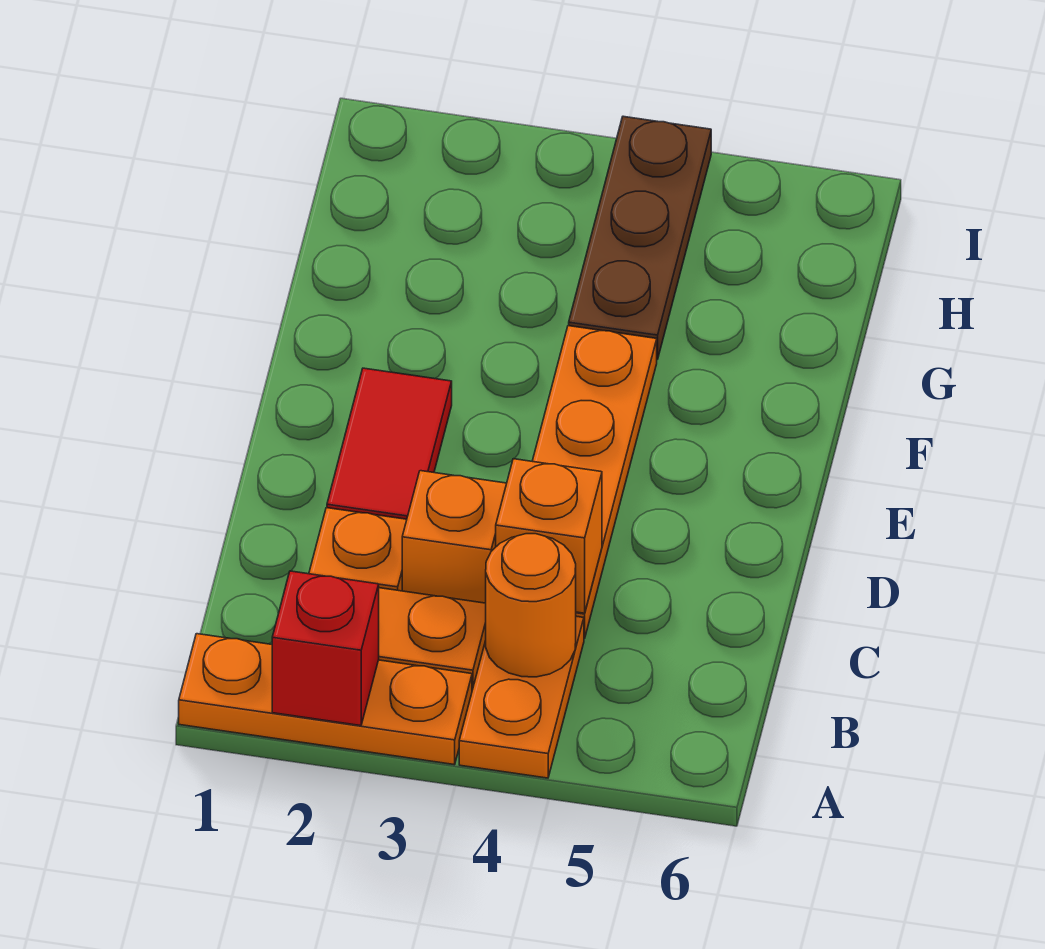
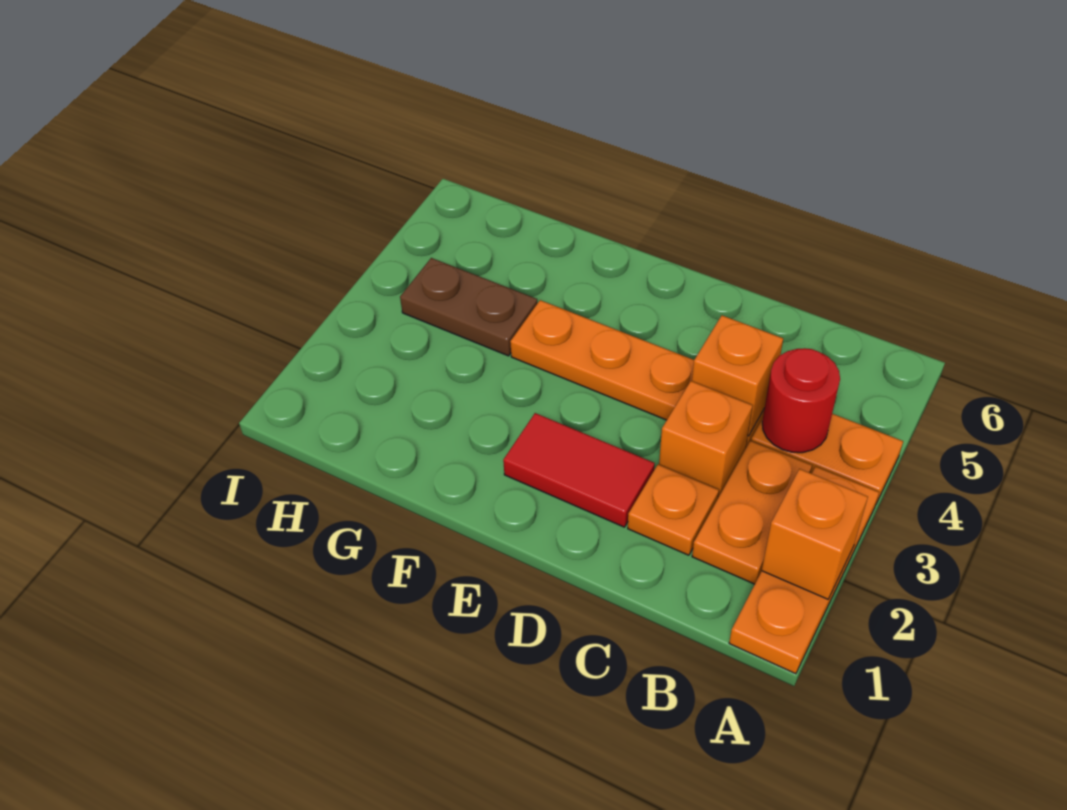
red 1x1 brick [272,571,379,726] -> orange 1x1 brick [762,469,868,599]
orange 1x1 round brick [486,534,576,677] -> red 1x1 round brick [762,348,840,453]
brown 1x3 plate [569,116,711,359] -> brown 1x2 plate [400,258,537,356]

